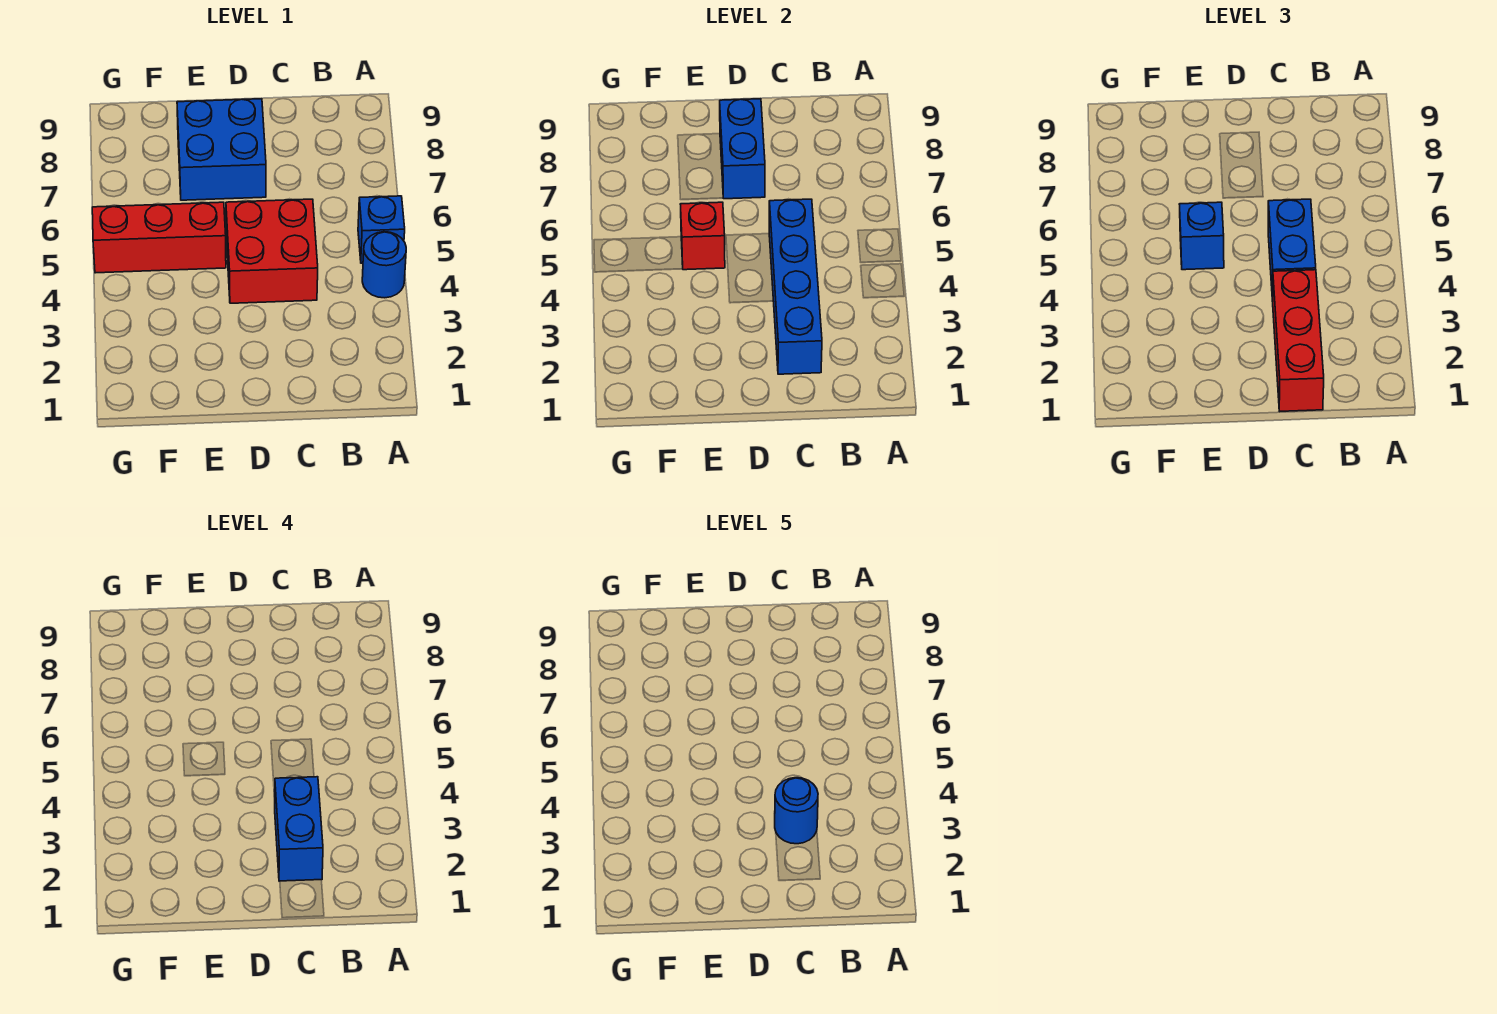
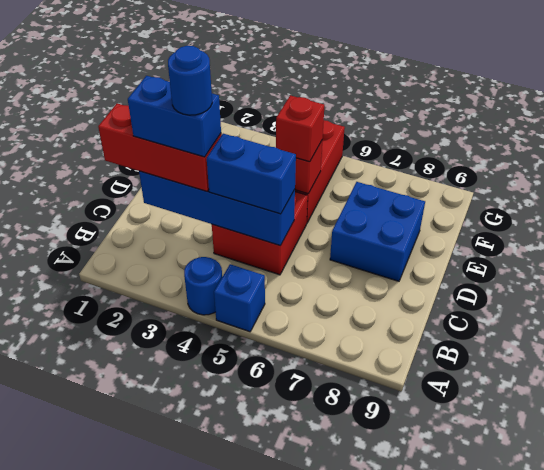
blue 1x2 brick [720,99,765,199] -> none
blue 1x1 brick [1179,202,1224,270] -> red 1x1 brick [276,95,324,162]

